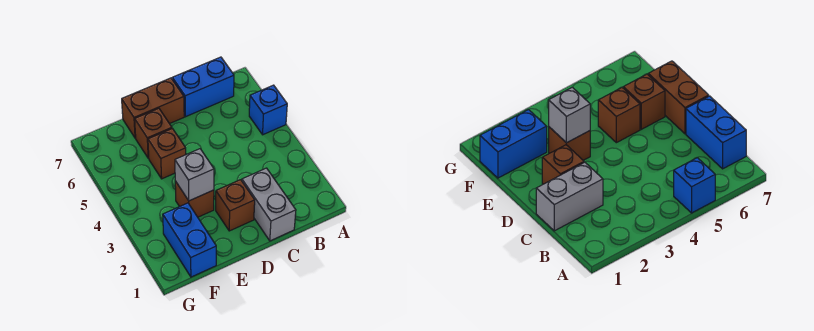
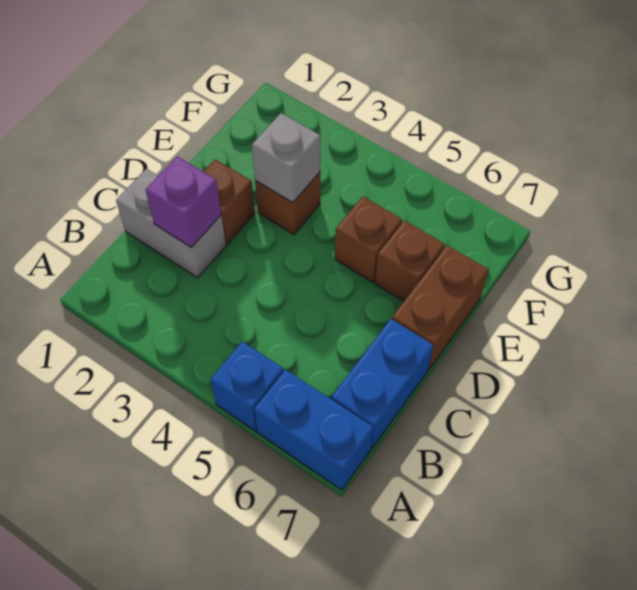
none -> purple 1x1 brick [145,156,221,248]
blue 1x2 brick [163,203,216,277] -> blue 1x2 brick moved to [254,370,374,490]

